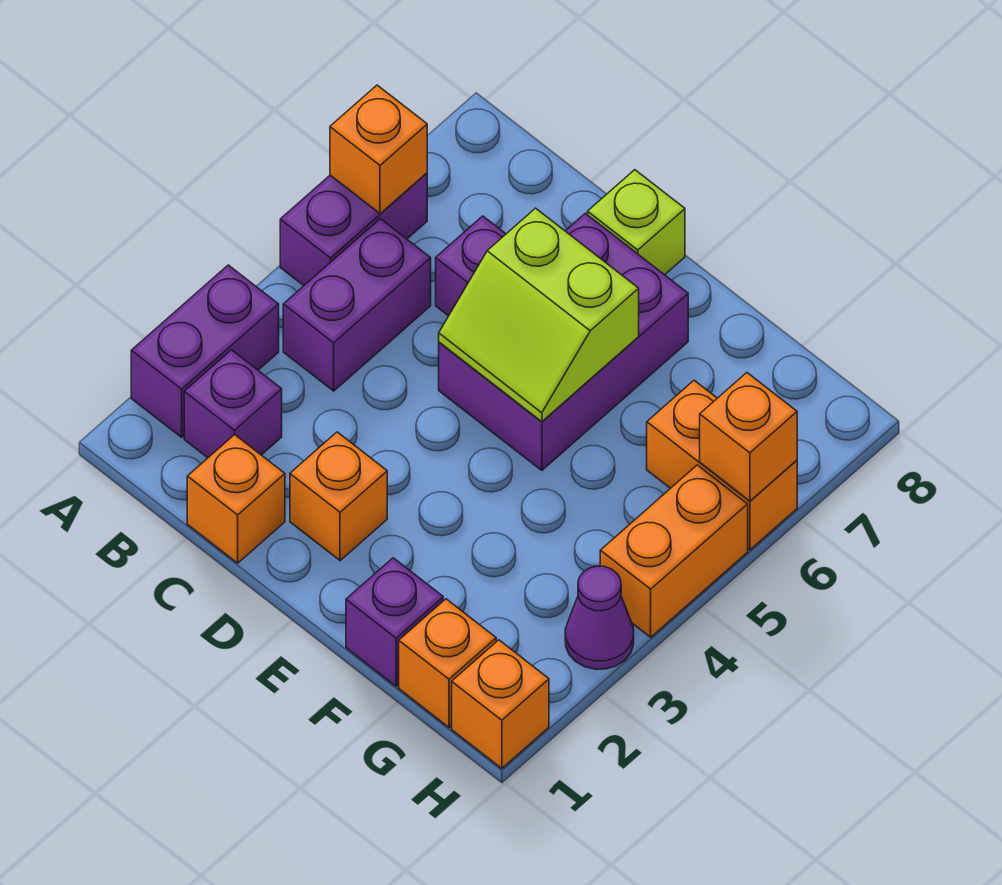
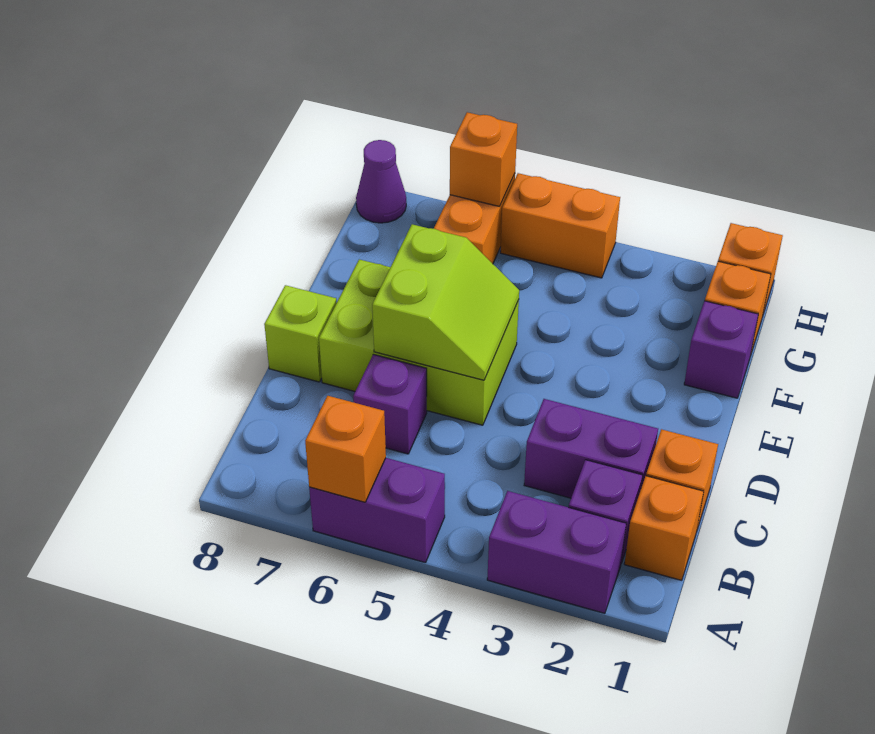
purple 1x2 brick [283,219,431,391] -> purple 1x2 brick moved to [524,399,658,498]
orange 1x1 brick [290,432,387,561] -> orange 1x1 brick moved to [624,476,704,580]
purple 2x3 brick [439,213,688,470] -> lime 2x3 brick [319,259,519,425]
purple 1x1 cone [565,566,634,669] -> purple 1x1 cone moved to [356,140,406,223]

